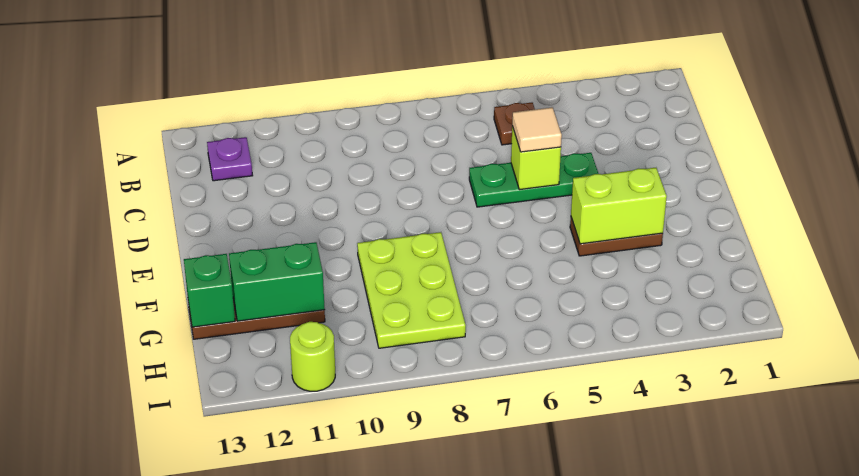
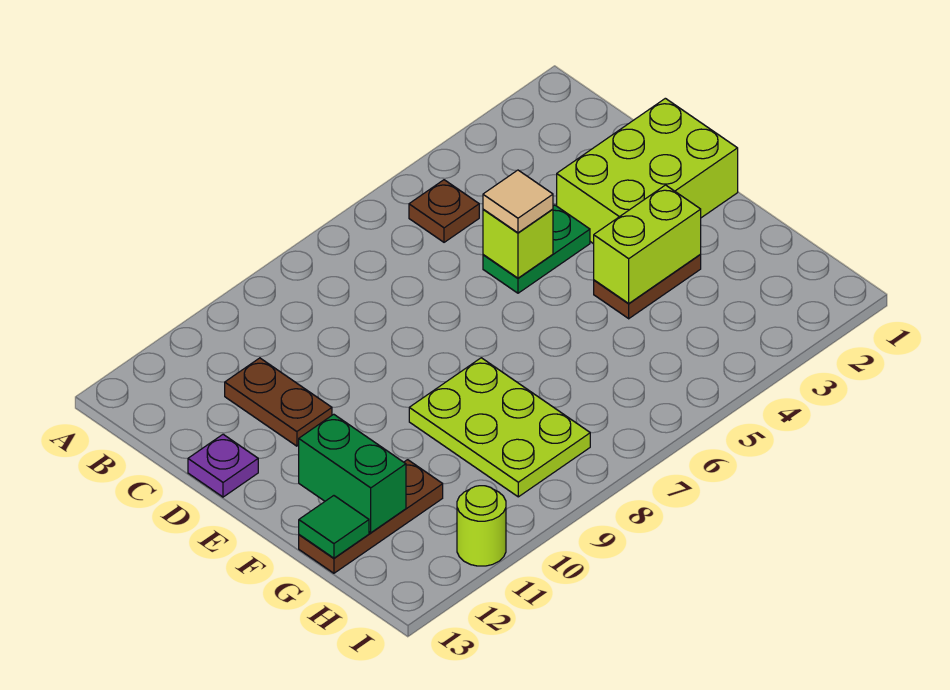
purple 1x1 plate [207,137,253,181] -> purple 1x1 plate moved to [188,434,258,497]
none -> brown 1x2 plate [225,358,332,446]
none -> lime 2x3 brick [557,98,738,244]
green 1x3 plate [469,153,598,207] -> green 1x2 plate [483,205,590,293]
green 1x2 brick [229,242,325,321] -> green 1x2 brick turned to [299,414,406,533]
green 1x1 brick [184,254,235,327] -> green 1x1 tile [299,496,369,558]

